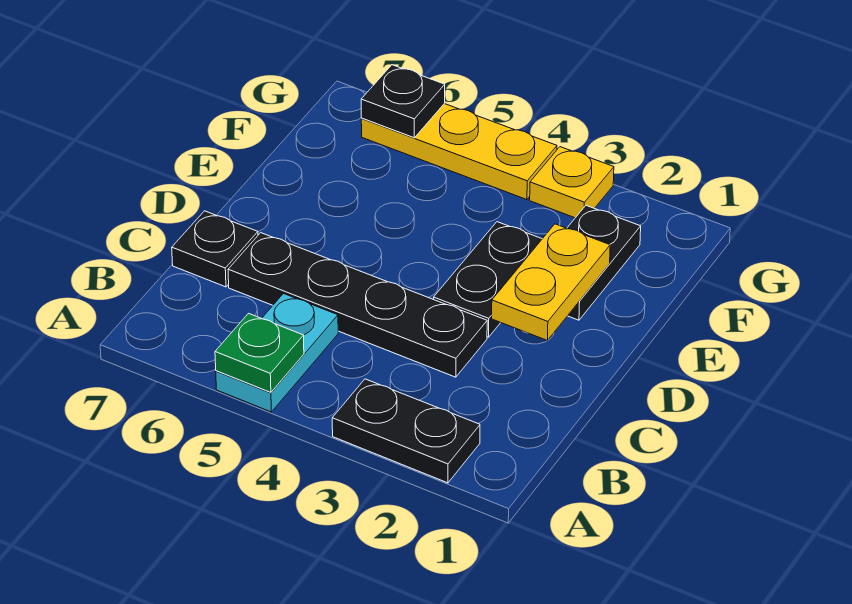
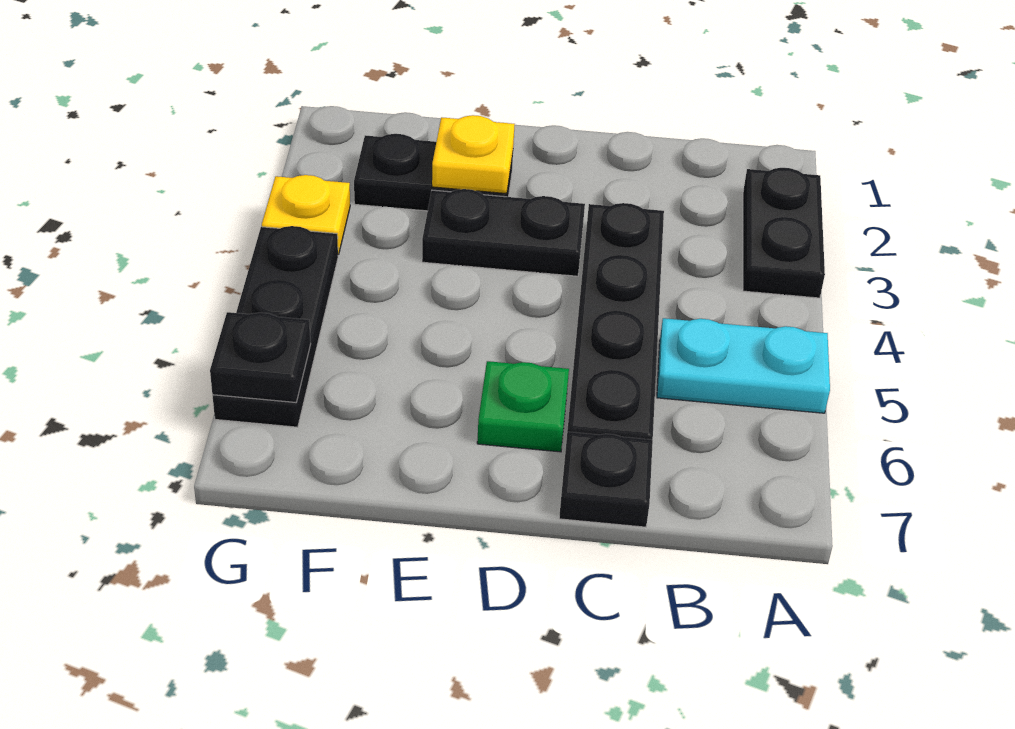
green 1x1 plate [215,313,304,392] -> green 1x1 plate moved to [477,361,569,452]
yellow 1x2 plate [492,224,610,341] -> yellow 1x1 plate [432,115,515,194]
yellow 1x3 plate [361,104,557,200] -> black 1x3 plate [213,226,338,427]

